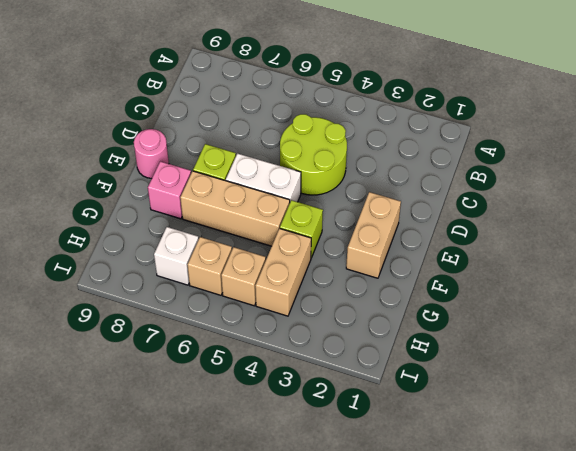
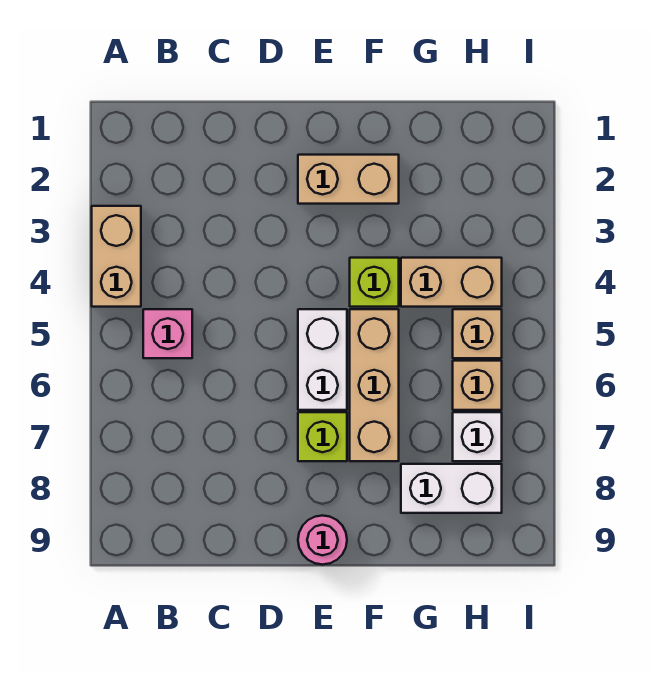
none -> tan 1x2 brick [92,206,141,307]
lime 2x2 round brick [280,114,347,195] -> none
pink 1x1 brick [148,161,191,219] -> pink 1x1 brick moved to [143,309,192,358]
none -> white 1x2 brick [401,464,502,513]

